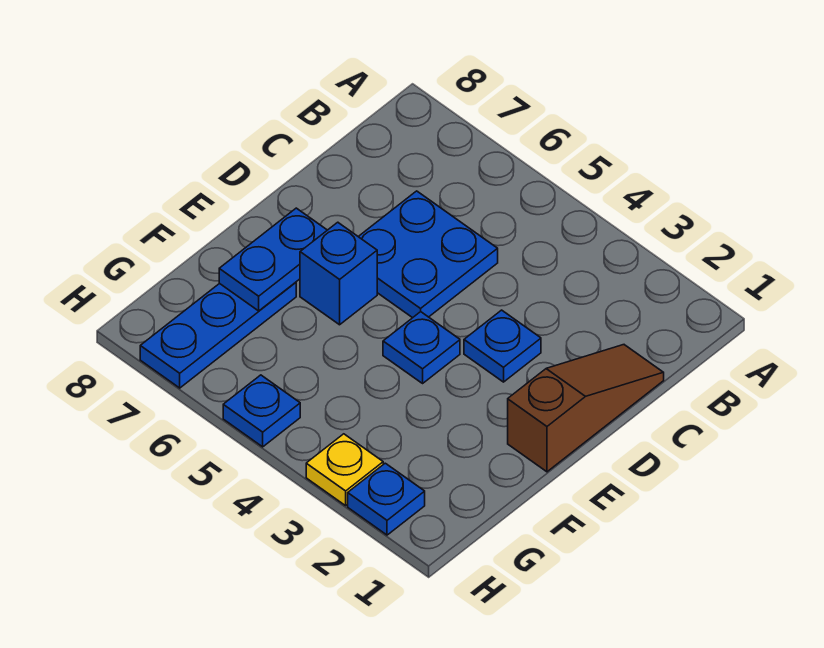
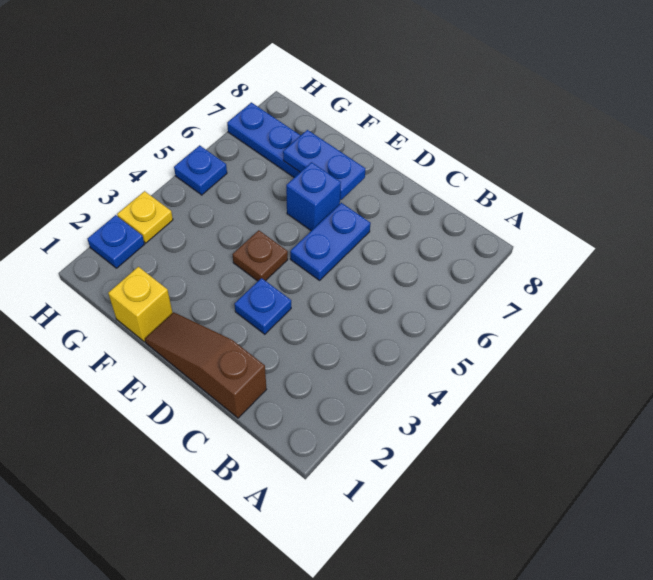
brown 1x3 slope [508,345,664,472] -> brown 1x3 slope turned to [145,312,267,418]
blue 2x2 plate [358,191,498,318] -> blue 1x2 plate [290,203,371,280]
blue 1x1 plate [383,312,460,383] -> brown 1x1 plate [232,230,288,281]
none -> yellow 1x1 brick [108,267,173,342]

